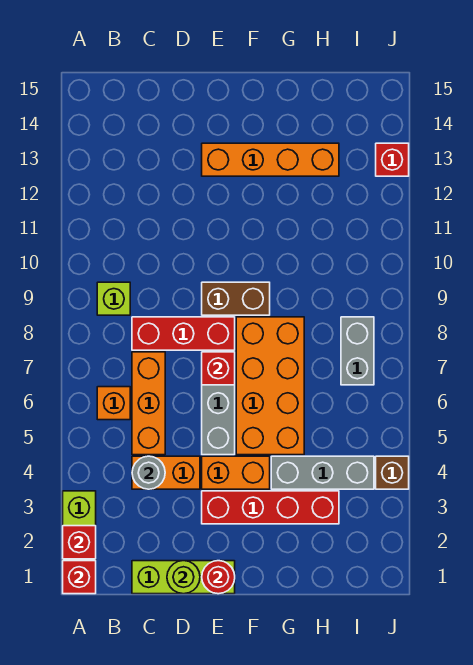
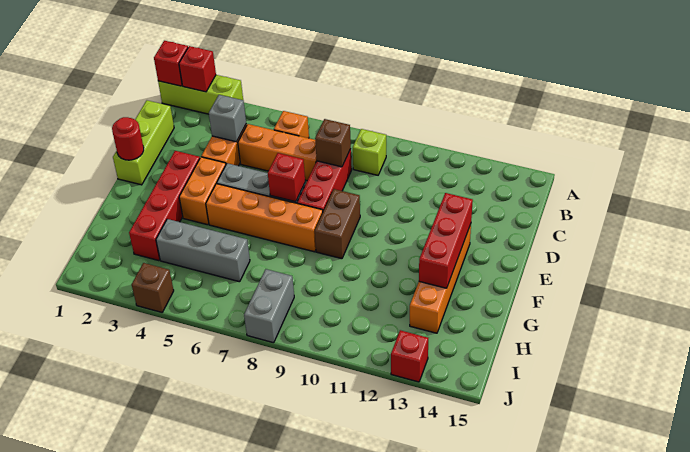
grey 1x1 round brick [132,456,165,489] -> grey 1x1 brick [209,95,246,142]
none -> brown 1x1 brick [315,119,351,167]
lime 1x1 round brick [167,561,200,594] -> none
none -> red 1x3 brick [419,193,473,288]
orange 2x4 brick [236,317,304,455] -> orange 1x4 brick [206,184,323,252]
grey 1x3 brick [271,456,374,489] -> grey 1x3 brick turned to [156,219,250,282]
grey 1x2 brick [341,317,374,385] -> grey 1x2 brick turned to [244,269,294,343]

